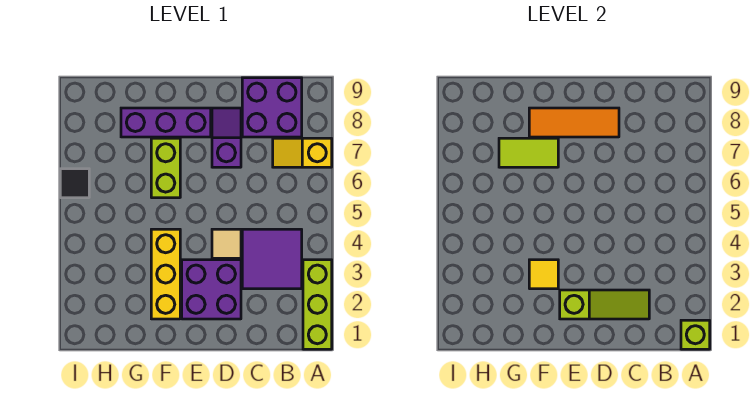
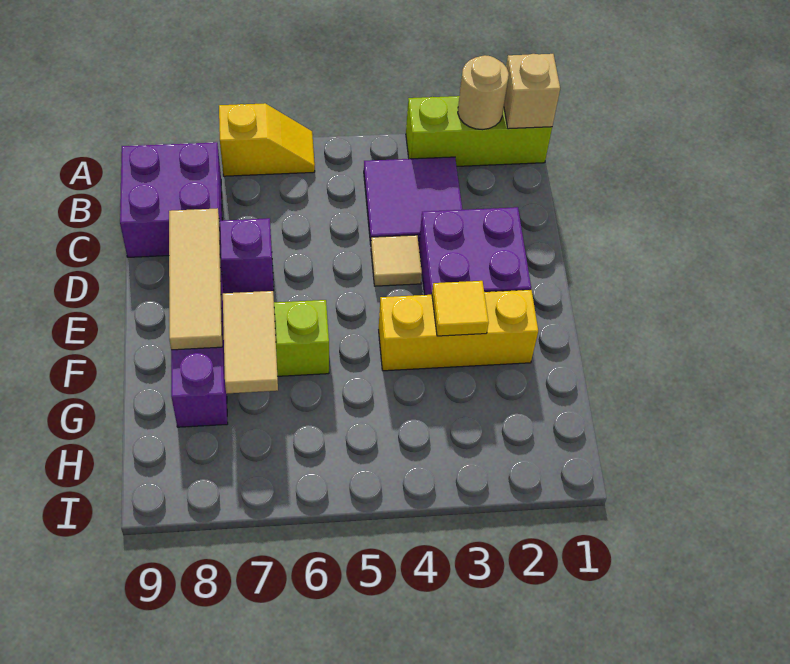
lime 1x1 brick [681,320,710,349] -> tan 1x1 brick [504,54,560,129]
none -> tan 1x1 round brick [458,55,509,130]
yellow 1x2 slope [273,138,332,167] -> yellow 1x2 slope turned to [219,103,315,176]
lime 1x3 slope [560,290,649,319] -> none
orange 1x3 tile [529,108,619,137] -> tan 1x3 tile [169,208,222,350]
lime 1x2 tile [499,138,558,167] -> tan 1x2 tile [223,291,278,394]
black 1x1 tile [60,169,89,198] -> none

